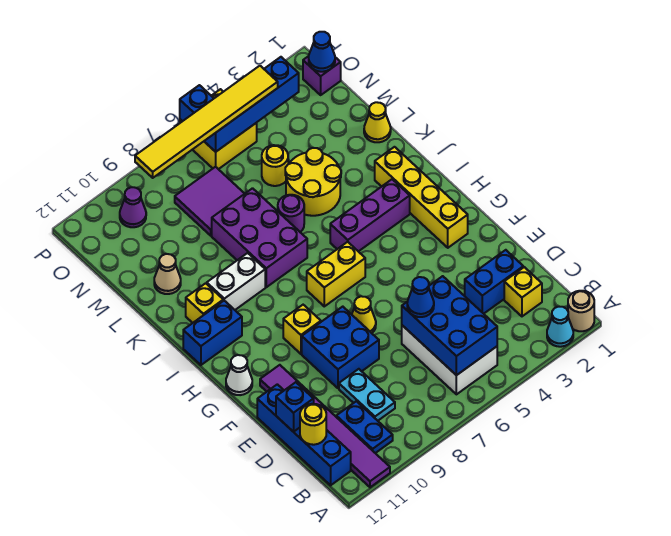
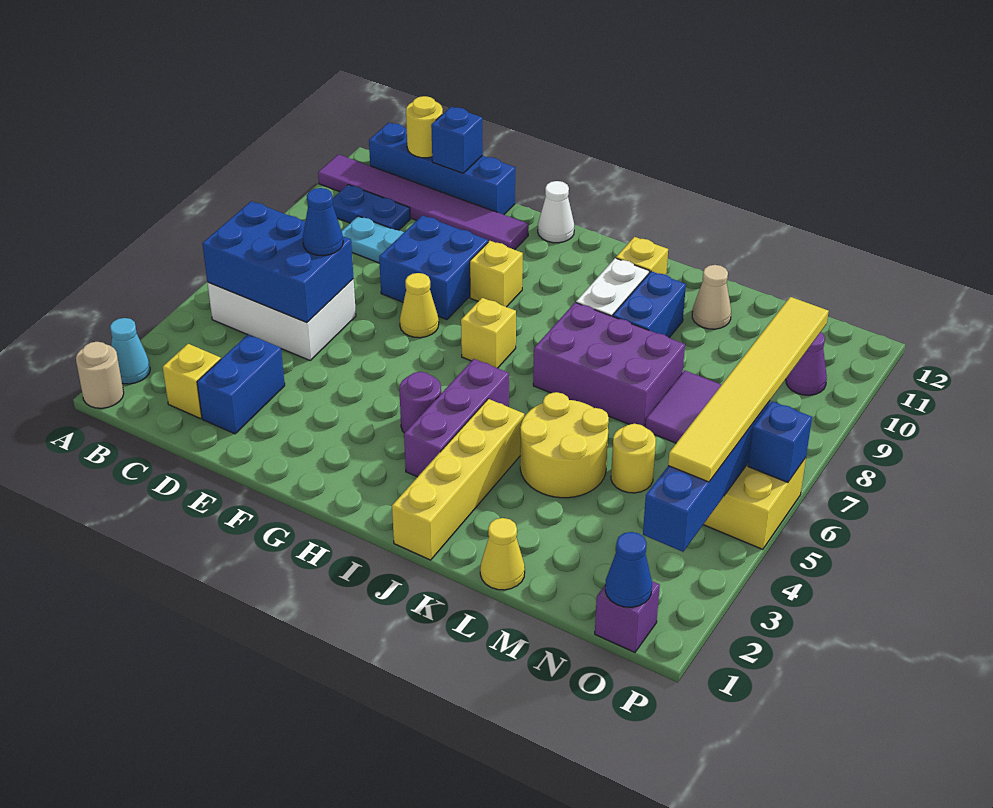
yellow 1x4 brick [375,147,468,248] -> yellow 1x4 brick turned to [392,399,524,560]
yellow 1x2 brick [307,242,365,306] -> yellow 1x1 brick [461,298,516,368]
blue 1x2 brick [183,301,242,365] -> blue 1x2 brick moved to [613,271,686,337]
purple 1x1 round brick [278,195,304,232] -> purple 1x1 round brick moved to [399,372,441,433]

